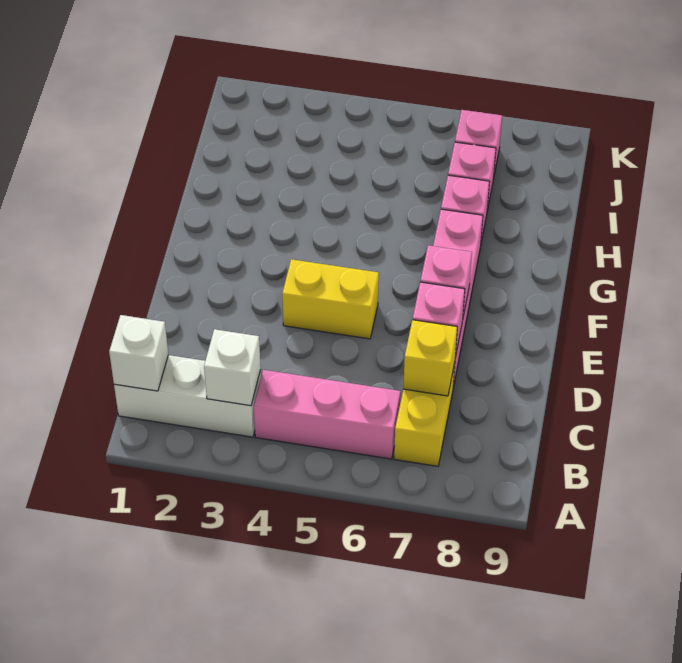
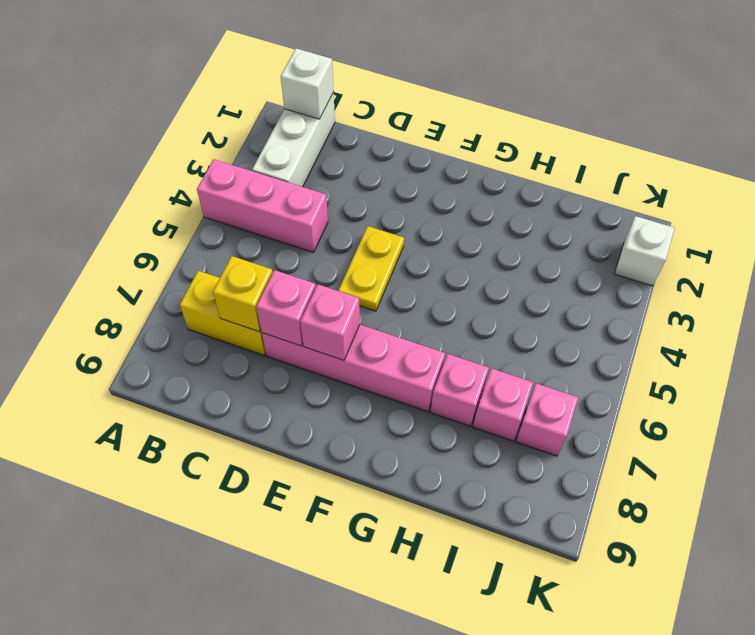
white 1x1 brick [204,329,261,406] -> white 1x1 brick moved to [614,216,675,286]
pink 1x3 brick [254,370,401,459] -> pink 1x3 brick turned to [197,159,328,252]
yellow 1x2 brick [282,259,379,339] -> yellow 1x2 plate [338,226,404,311]

